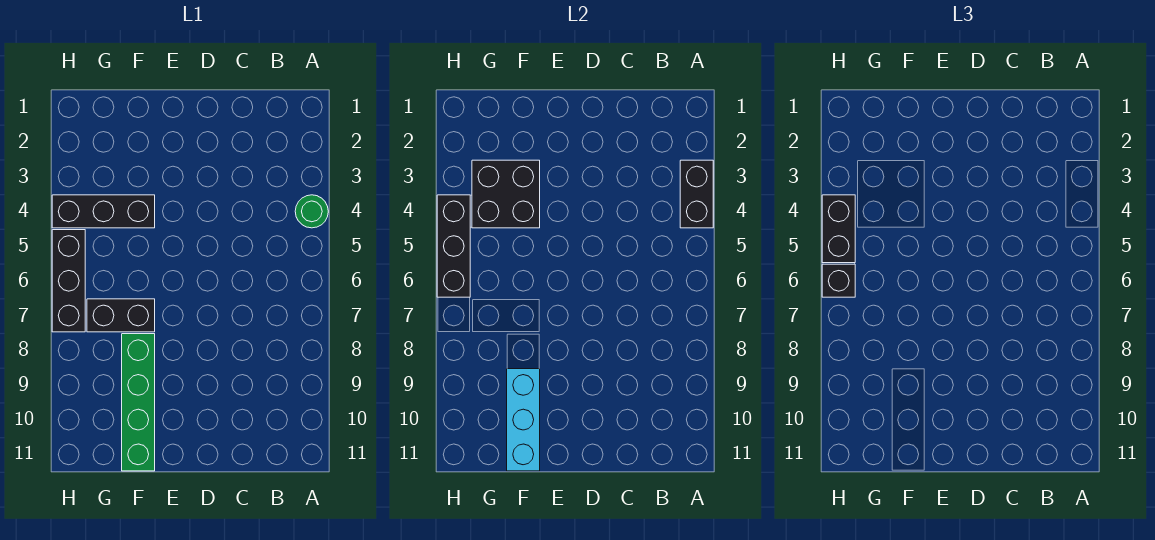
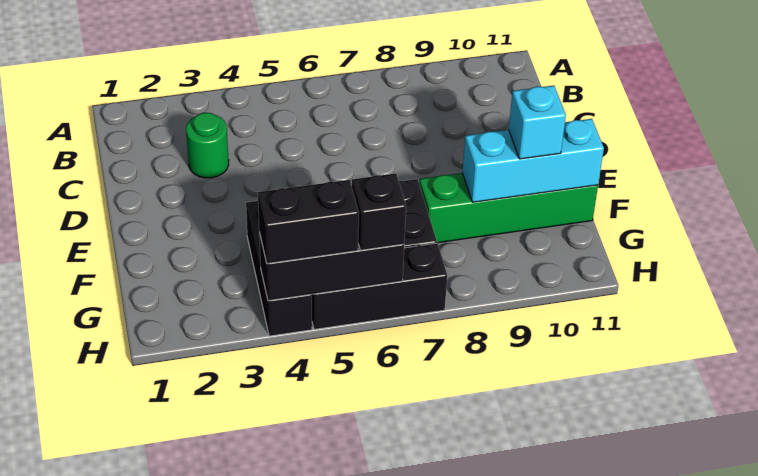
black 1x2 brick [680,160,713,228] -> none
green 1x1 round brick [295,195,328,228] -> green 1x1 round brick moved to [186,113,229,178]
black 2x2 brick [472,160,540,228] -> none
none -> cyan 1x1 brick [509,86,566,159]

